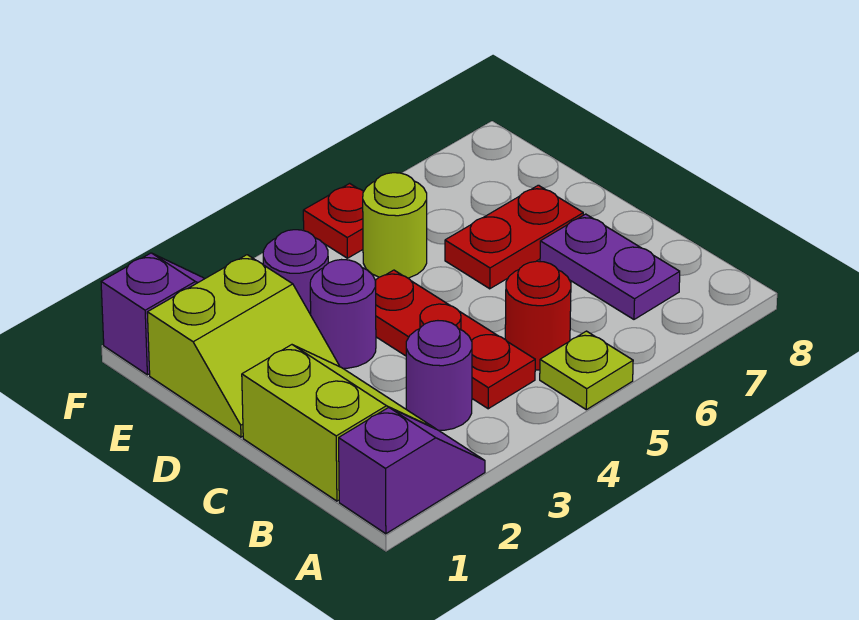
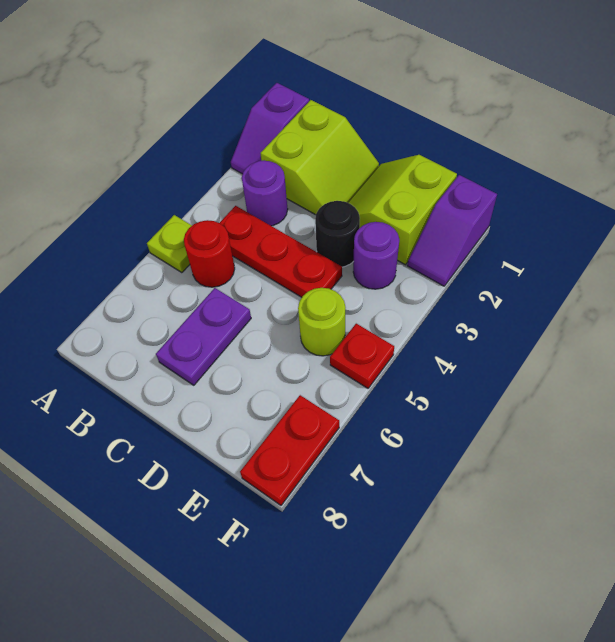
lime 2x2 slope [242,345,435,501] -> lime 2x2 slope turned to [260,100,379,215]
purple 1x2 plate [540,214,680,319] -> purple 1x2 plate turned to [156,288,251,385]
purple 1x1 round brick [310,260,376,368] -> black 1x1 round brick [315,201,360,267]
red 1x2 plate [445,185,583,289] -> red 1x2 plate moved to [240,395,339,505]

